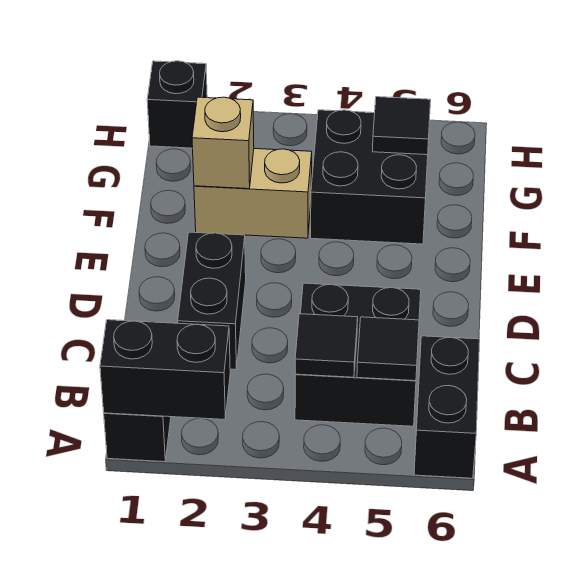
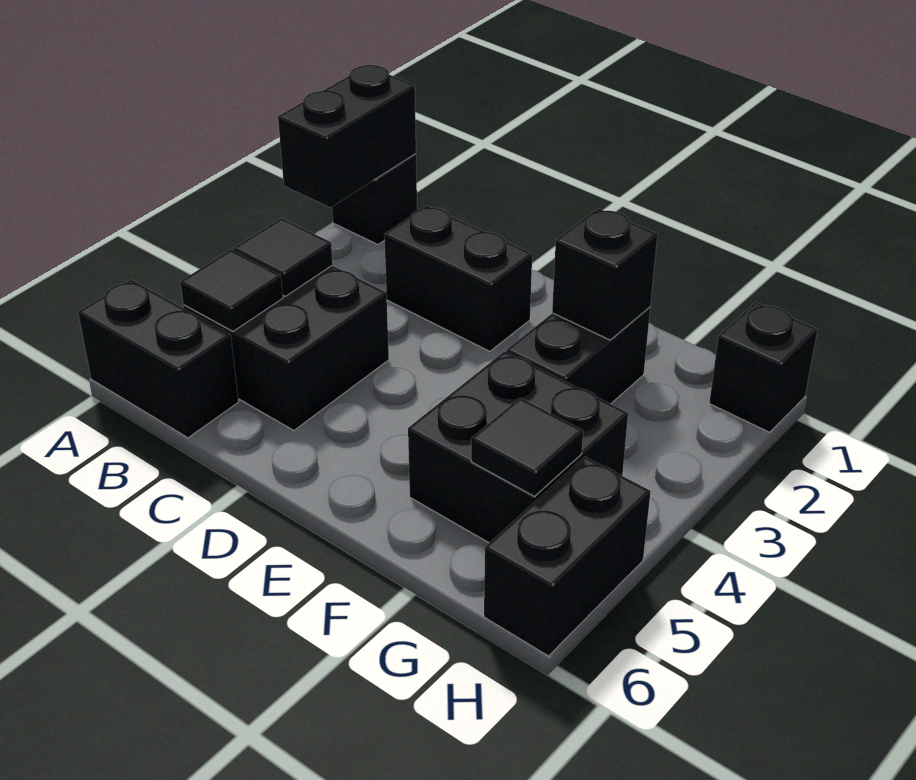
tan 1x2 brick [194,149,312,238] -> black 1x2 brick [507,307,650,404]
tan 1x1 brick [192,97,254,189] -> black 1x1 brick [552,209,658,340]
none -> black 1x2 brick [484,457,651,656]

